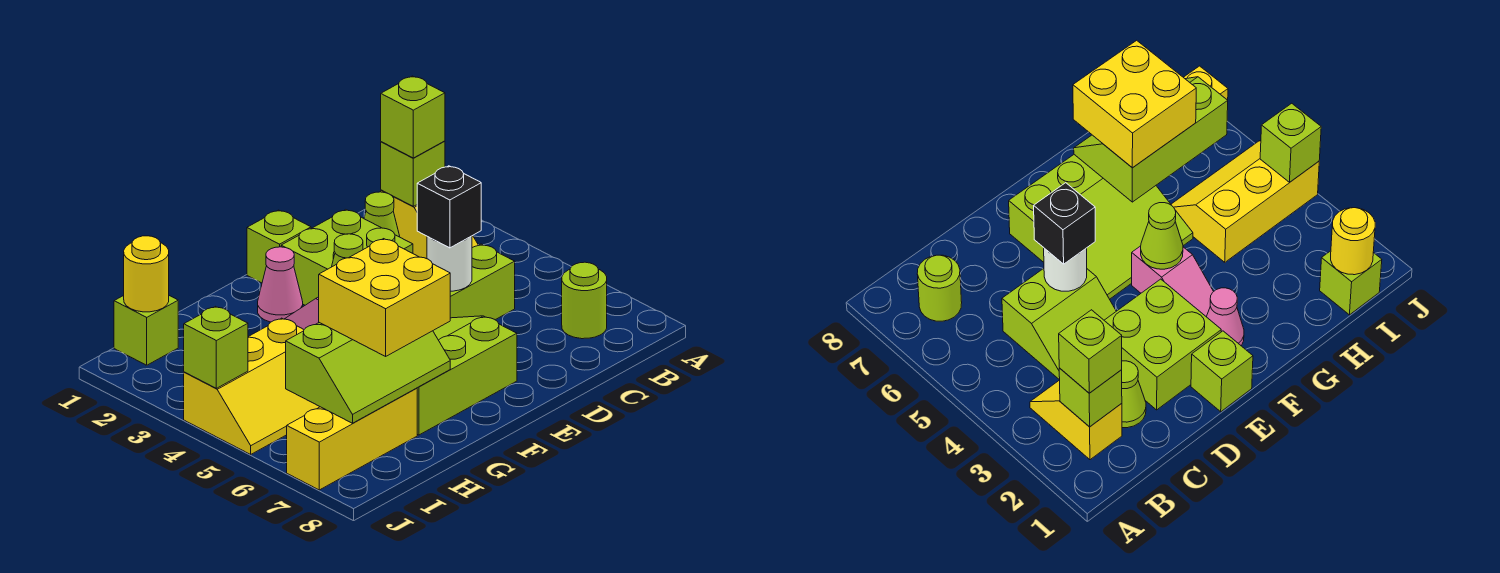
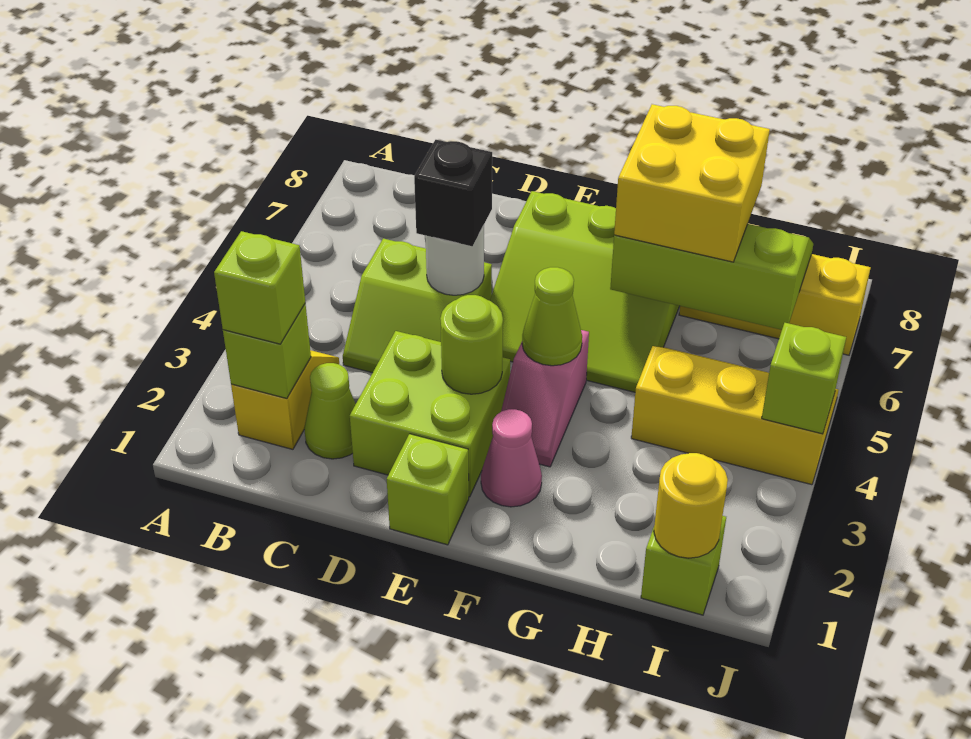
lime 1x1 round brick [562,262,607,339] -> lime 1x1 round brick moved to [440,295,503,394]

